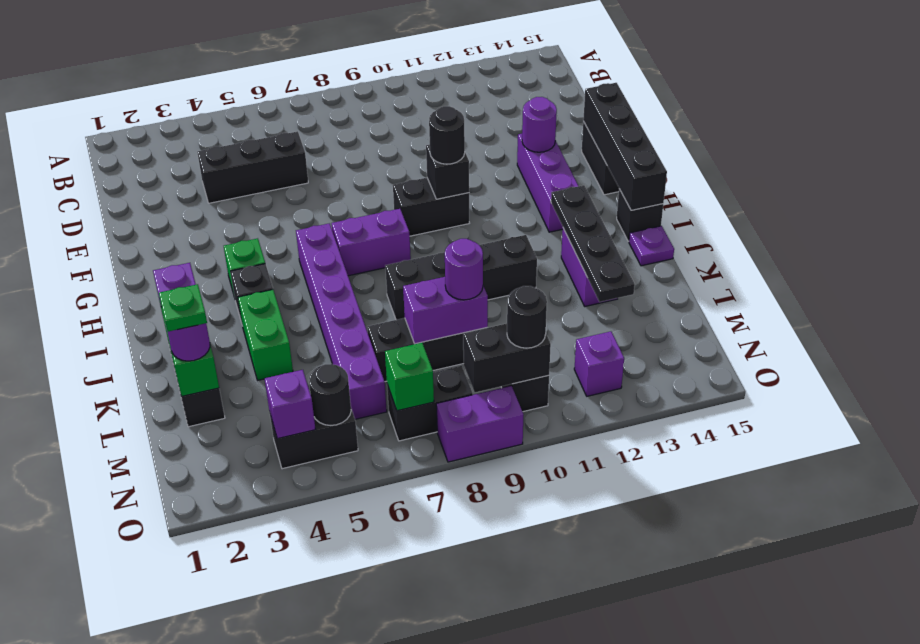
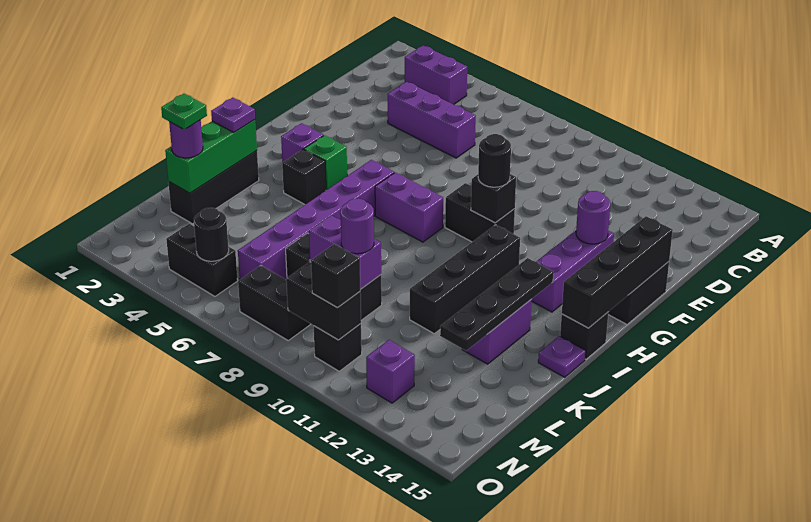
black 1x3 brick [197,131,308,203] -> purple 1x3 brick [388,82,476,158]
green 1x2 brick [238,290,293,380] -> none
black 1x4 brick [385,235,537,320] -> black 1x4 brick turned to [410,225,520,333]
purple 1x1 brick [265,370,315,439] -> purple 1x1 brick moved to [281,123,323,163]
green 1x1 brick [385,343,434,411] -> none
black 1x1 round brick [507,286,547,348] -> black 1x1 brick [311,244,360,308]
purple 1x2 brick [436,386,523,462] -> purple 1x2 brick moved to [405,46,467,104]

